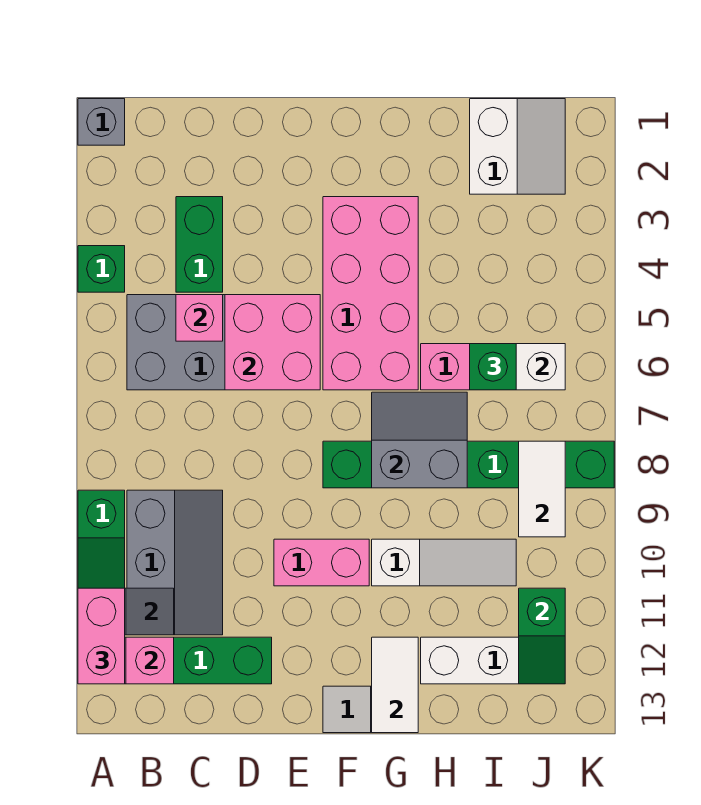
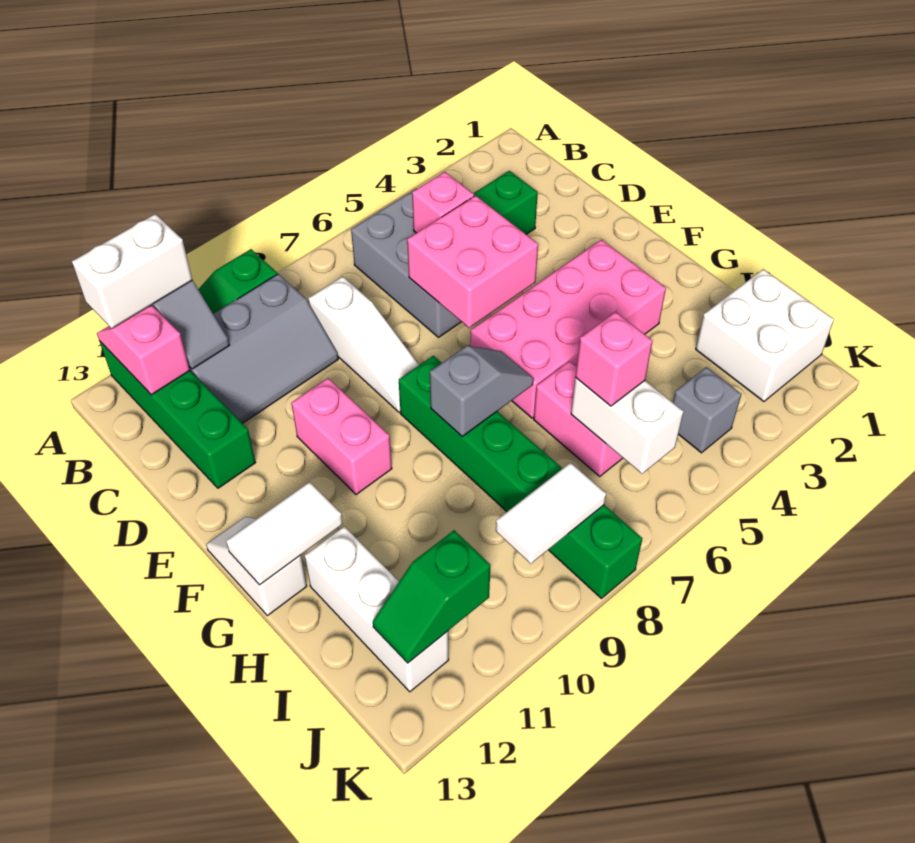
grey 1x1 brick [78,99,125,145] -> grey 1x1 brick moved to [673,367,741,453]
green 1x1 brick [78,246,125,292] -> none
pink 1x2 brick [78,588,125,684] -> white 1x2 brick [72,214,192,328]
grey 2x2 slope [372,392,467,488] -> grey 1x2 slope [430,346,534,436]
white 1x3 slope [372,539,516,586] -> white 1x3 slope moved to [308,276,419,412]
white 2x2 slope [470,99,565,194] -> white 2x2 brick [696,269,834,402]
green 1x1 brick [470,344,516,390] -> pink 1x1 brick [575,312,653,406]

